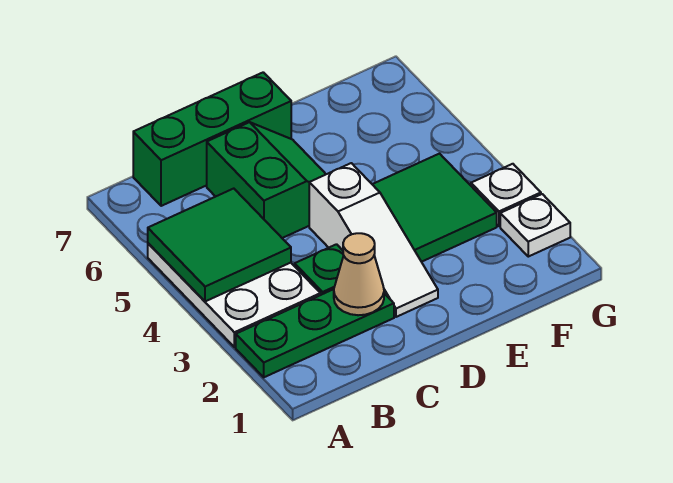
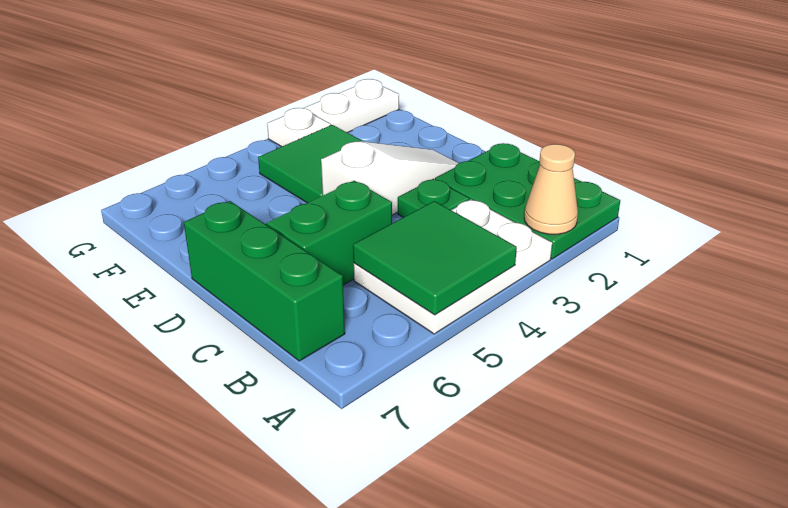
green 1x3 plate [236,289,394,377] -> green 2x3 plate [435,143,620,259]
tan 1x1 cone [334,233,384,315] -> tan 1x1 cone moved to [524,144,578,234]
white 1x1 plate [500,194,570,257] -> white 1x2 plate [304,79,399,133]

